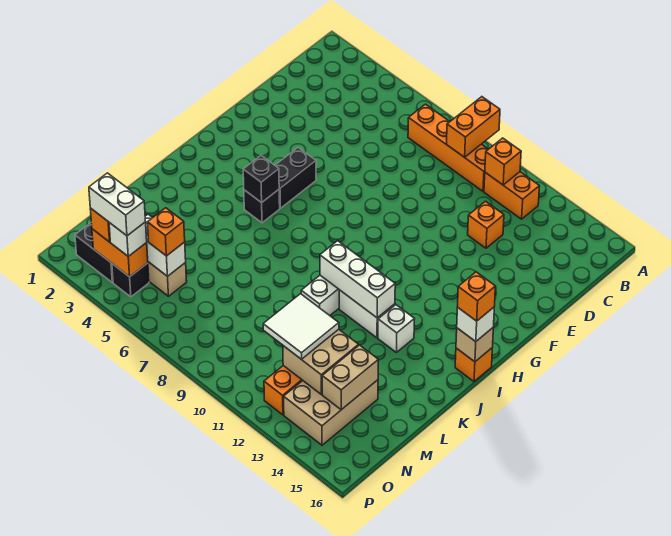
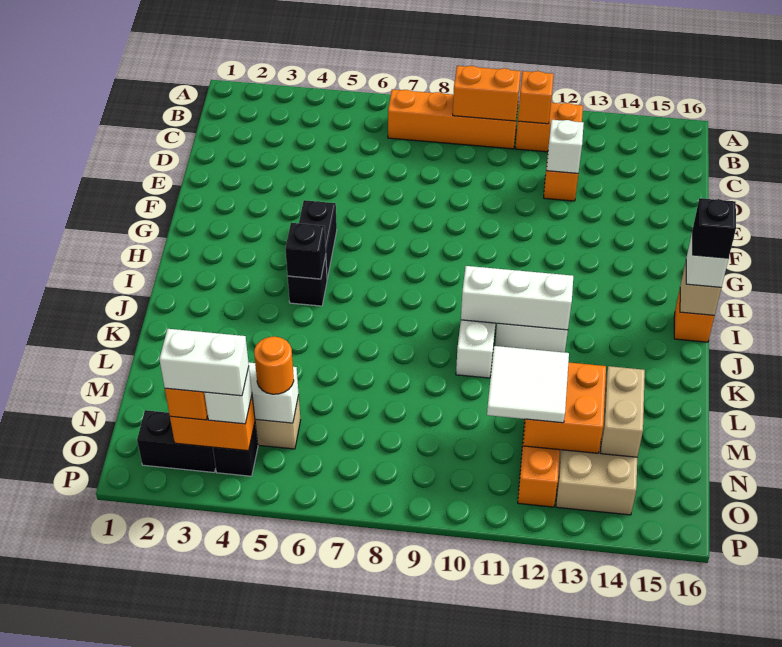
orange 1x2 brick [446,97,500,157] -> orange 1x2 brick turned to [453,66,521,121]
orange 1x1 brick [457,272,495,321] -> black 1x1 brick [693,198,736,258]
white 1x1 brick [378,305,414,352] -> white 1x1 brick moved to [547,120,584,173]
tan 2x2 brick [283,329,359,394] -> orange 2x2 brick [523,362,606,453]
orange 1x1 brick [147,208,185,256] -> orange 1x1 round brick [254,337,294,394]

